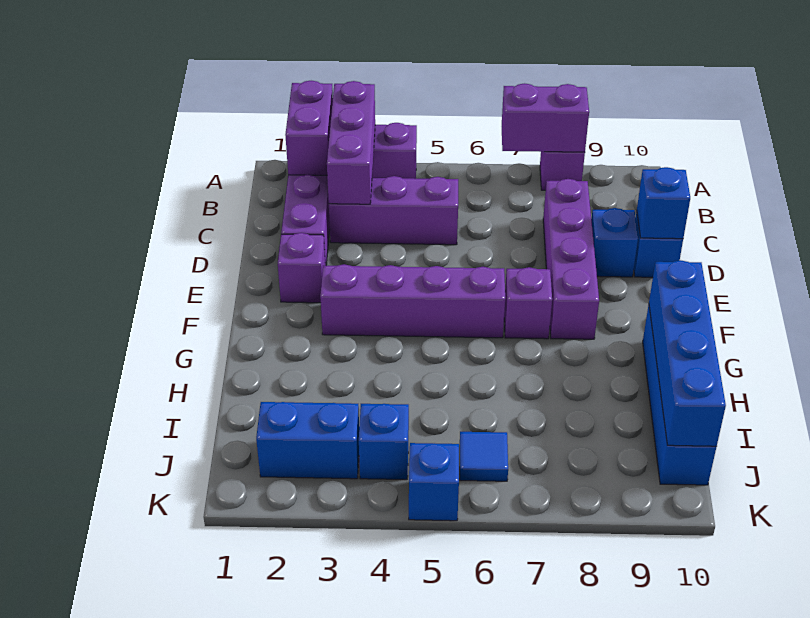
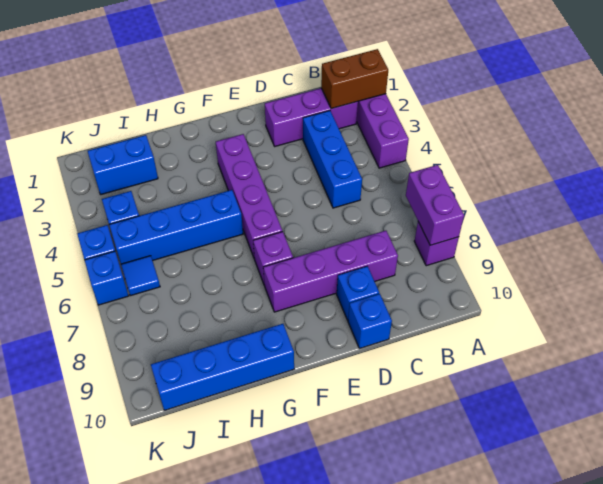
purple 1x2 brick [285,81,333,175] -> brown 1x2 brick [321,49,388,109]
purple 1x3 brick [327,81,375,204] -> none
purple 1x3 brick [329,176,458,245] -> blue 1x3 brick [303,111,362,208]
blue 1x1 brick [637,167,690,239] -> blue 1x1 brick moved to [85,251,128,305]
purple 1x1 brick [278,233,325,303] -> none
blue 1x4 brick [649,260,726,446] -> blue 1x4 brick moved to [109,190,243,264]
blue 1x2 brick [256,402,359,479] -> blue 1x2 brick turned to [88,135,158,195]

